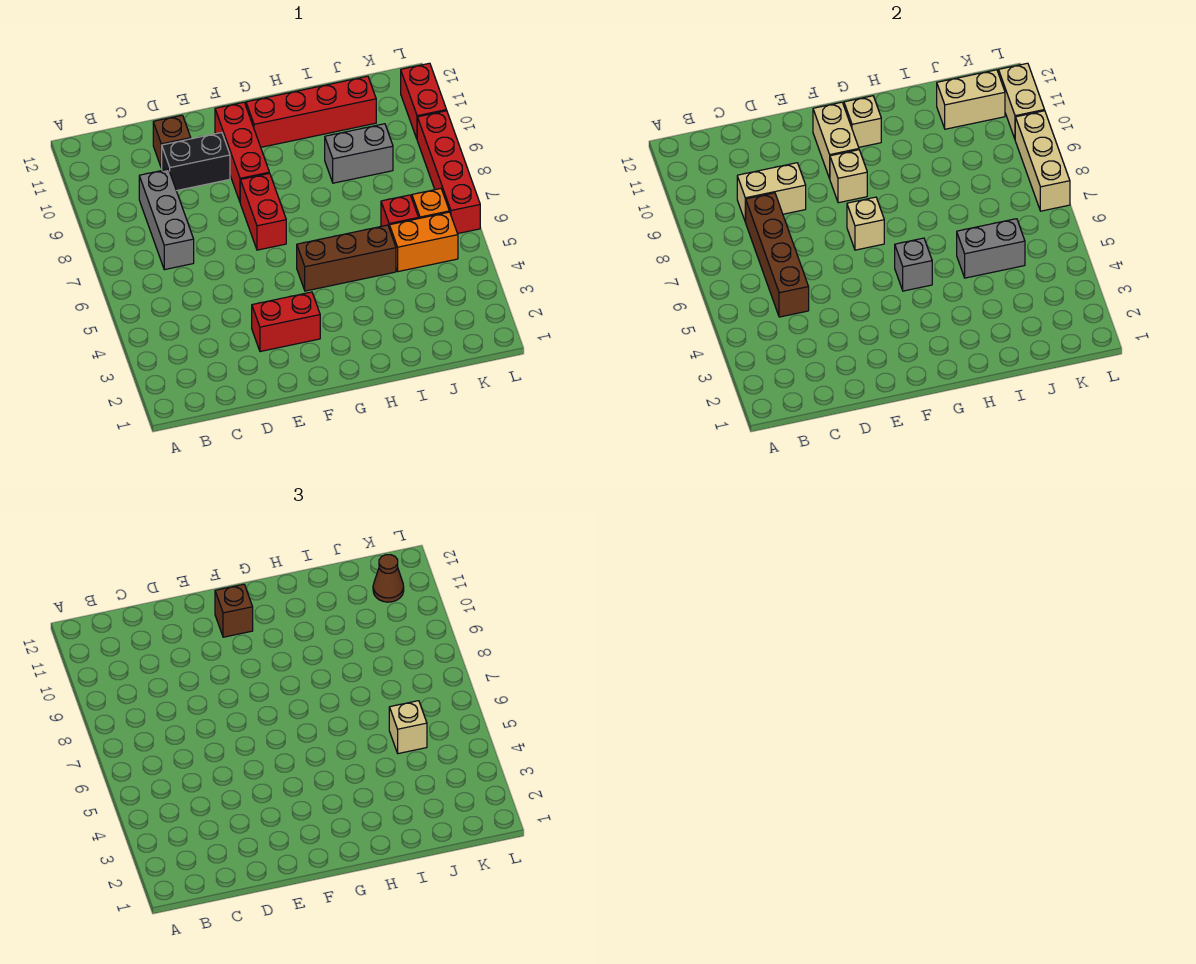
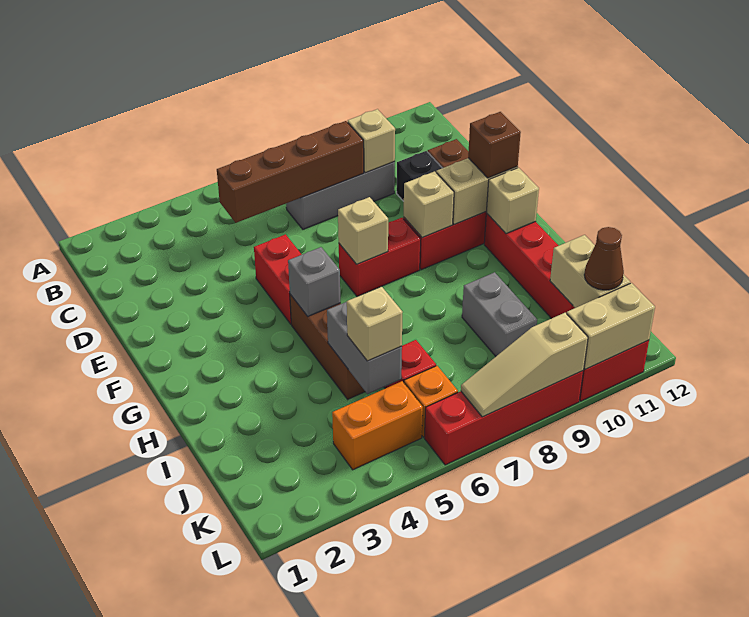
tan 1x2 brick [737,163,806,222] -> tan 1x1 brick [348,109,395,173]
red 1x2 brick [252,292,320,352] -> red 1x2 brick moved to [254,234,302,324]
orange 1x2 brick [389,212,458,272] -> orange 1x2 brick turned to [332,381,423,470]
tan 1x3 brick [1015,111,1070,211] -> tan 1x3 slope [461,313,588,417]

